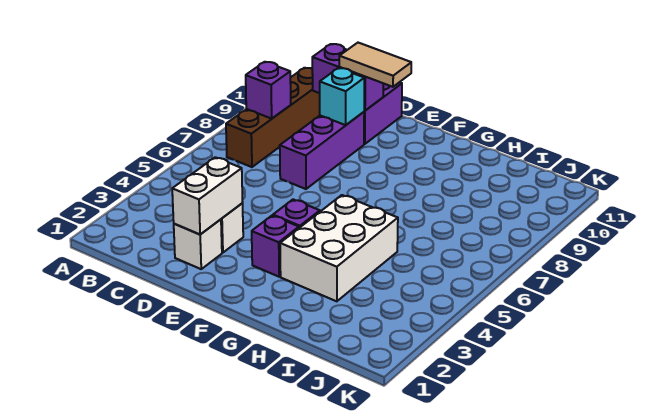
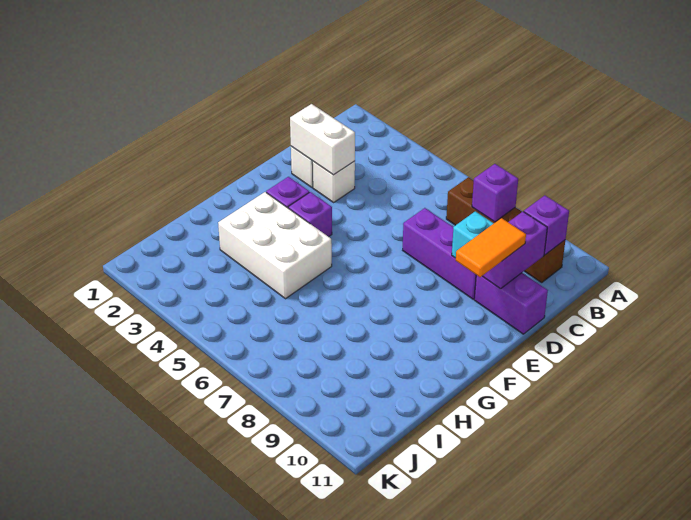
none -> purple 1x1 brick [524,195,569,255]
tan 1x2 tile [339,43,411,87] -> orange 1x2 tile [456,218,526,277]

